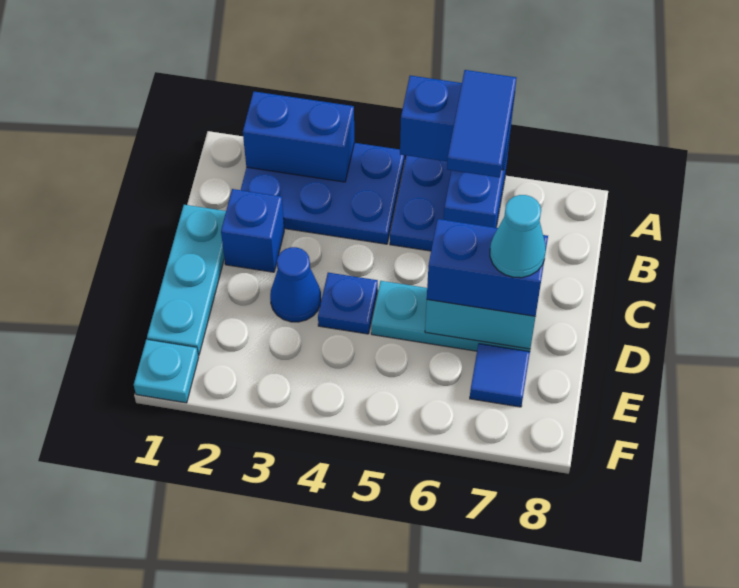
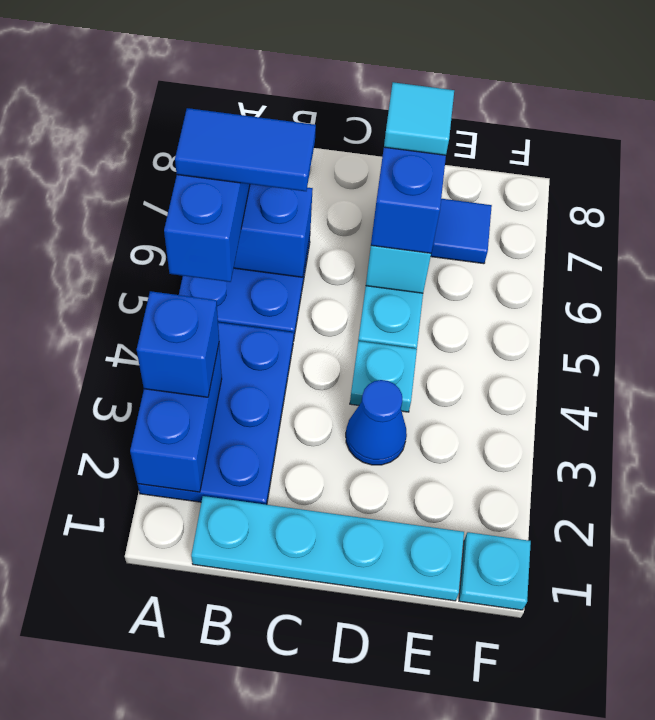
cyan 1x3 plate [147,205,226,355] -> cyan 1x4 plate [191,496,464,601]
blue 1x1 brick [221,189,284,272] -> blue 1x1 brick moved to [137,291,219,397]
blue 1x1 plate [318,273,378,334] -> cyan 1x1 plate [350,341,417,412]
cyan 1x1 cone [490,195,546,278] -> cyan 1x1 tile [384,82,454,155]

